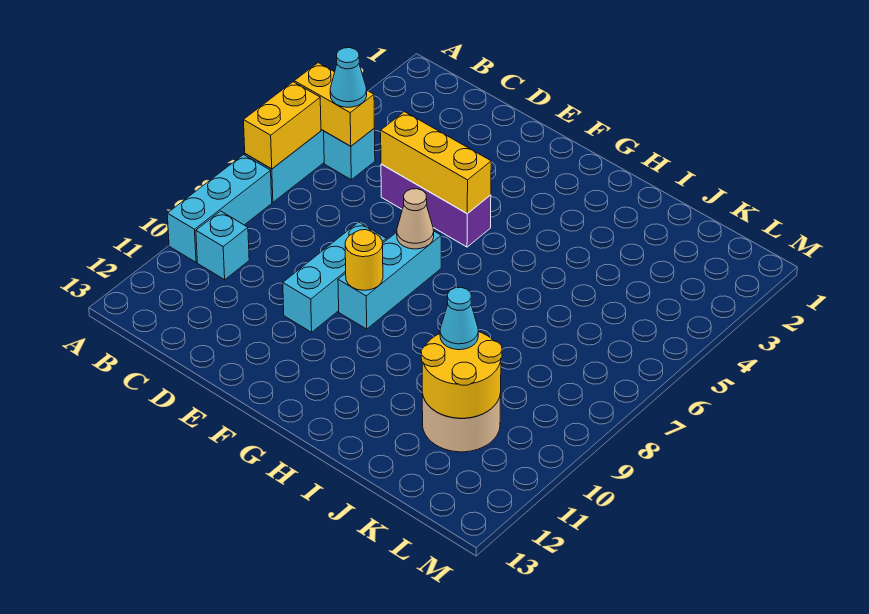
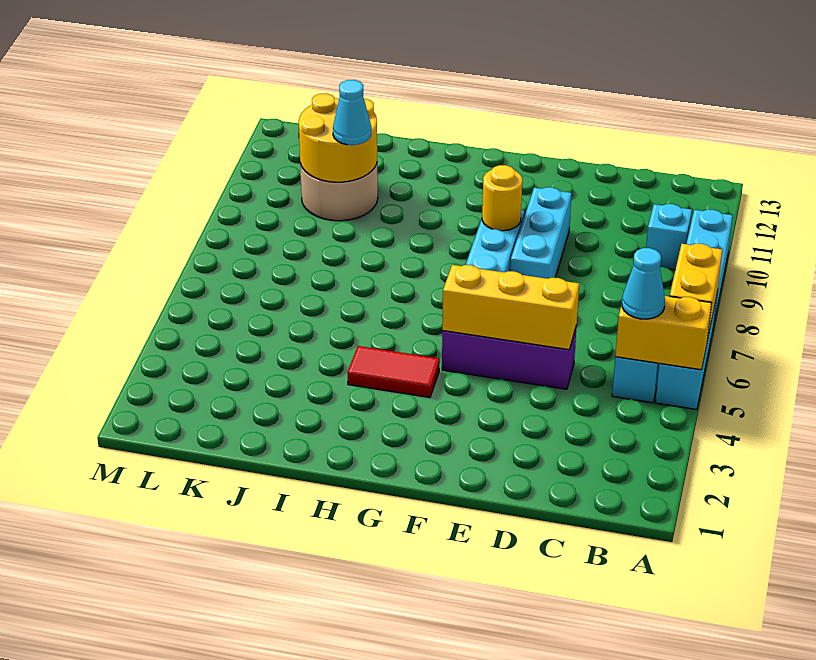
tan 1x1 cone [397,189,434,249] -> none
none -> red 1x2 tile [348,346,440,397]

